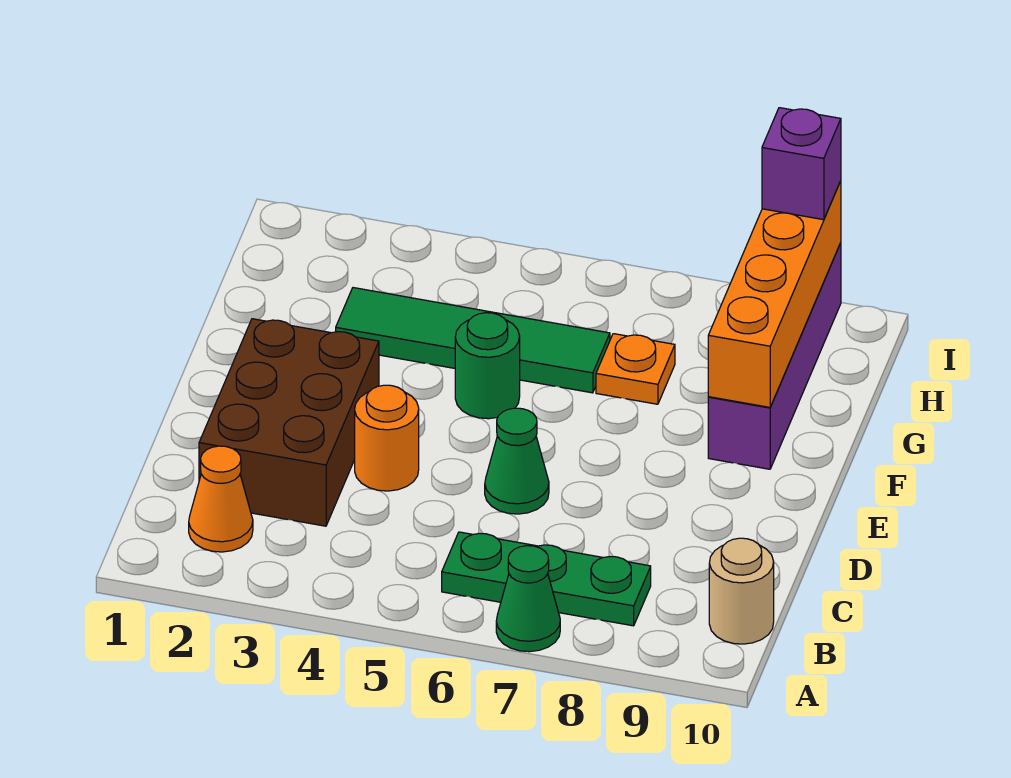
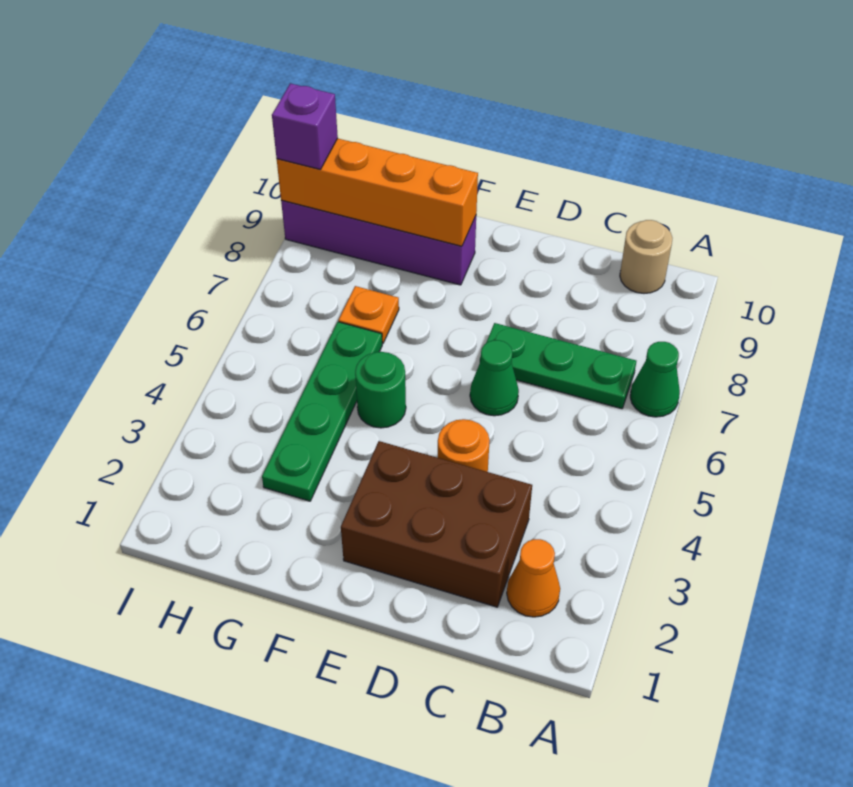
green 1x3 plate [442,532,651,626] -> green 1x3 plate turned to [480,323,636,409]
green 1x4 tile [336,288,610,393] -> green 1x4 plate [262,322,382,501]

